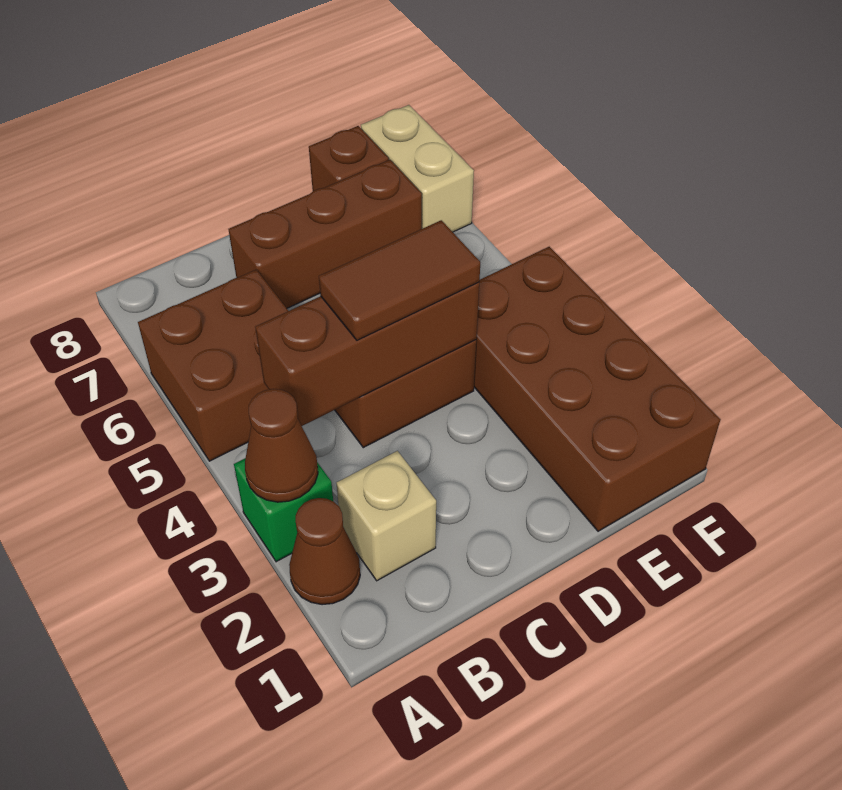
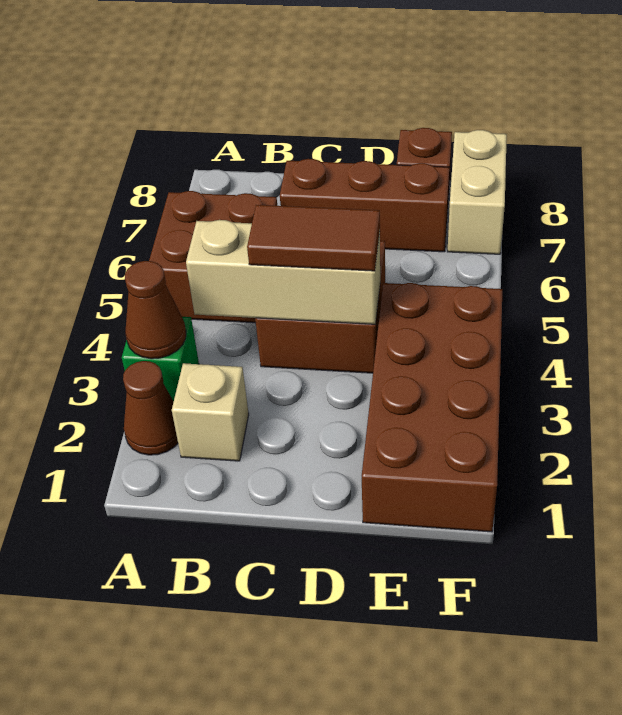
brown 1x3 brick [255,282,479,426] -> tan 1x3 brick [186,220,380,324]

